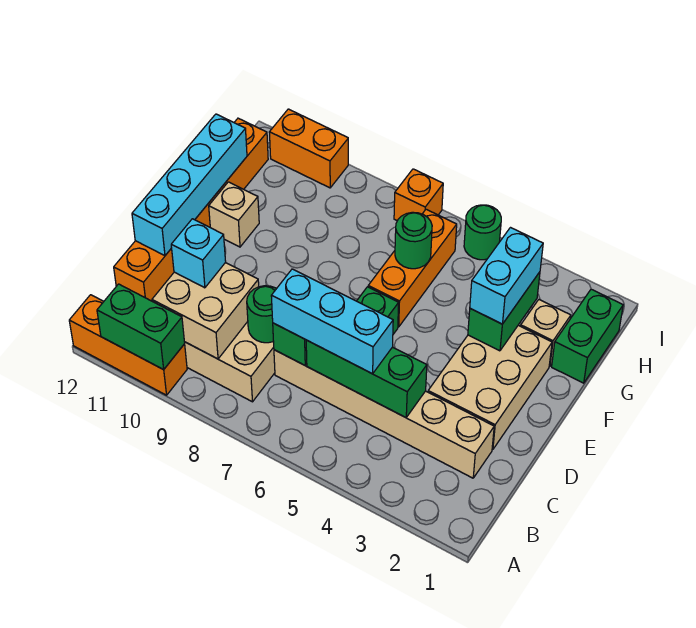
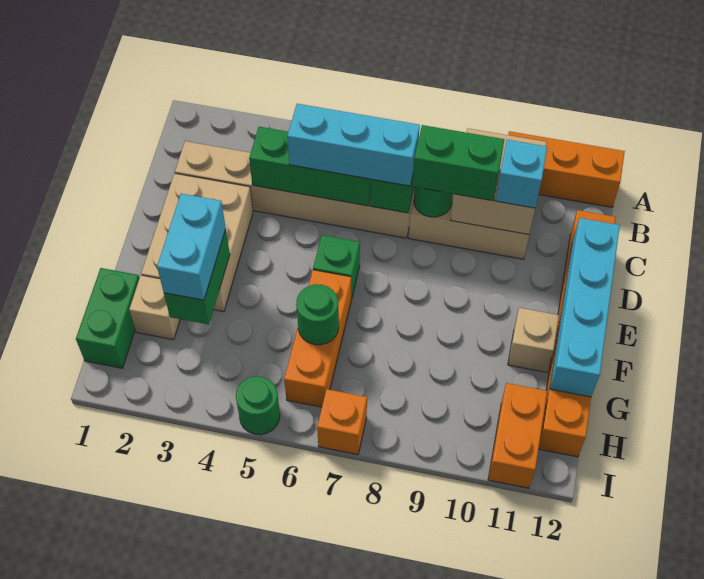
green 1x2 brick [97,284,185,370] -> green 1x2 brick moved to [412,125,505,201]
orange 1x2 brick [269,109,348,188] -> orange 1x2 brick turned to [488,383,547,488]

